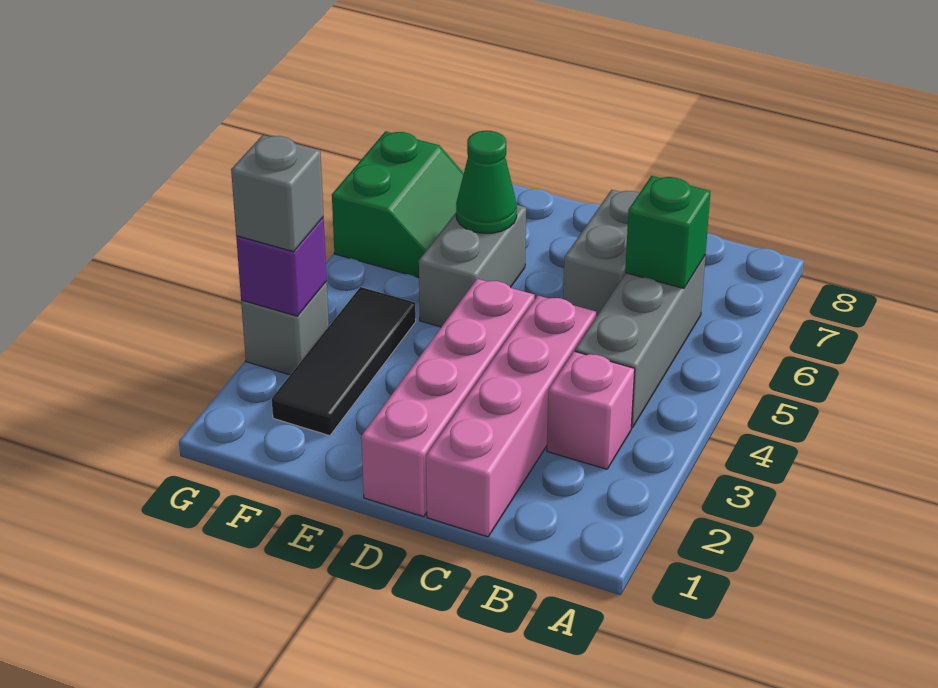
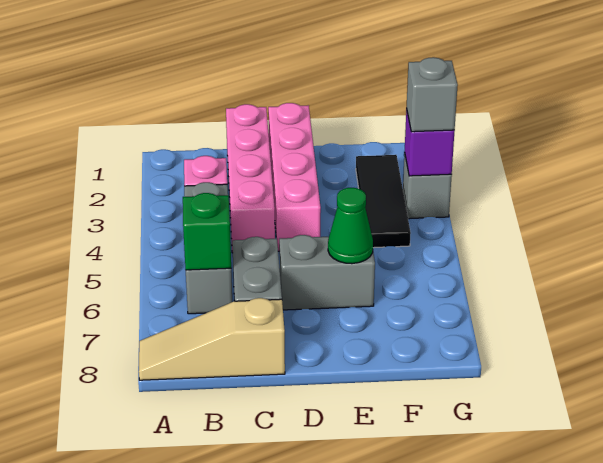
none -> tan 1x3 slope [139,298,285,380]
grey 1x2 brick [419,205,526,327] -> grey 1x2 brick turned to [279,235,375,310]
green 2x2 slope [332,131,464,277] -> none

